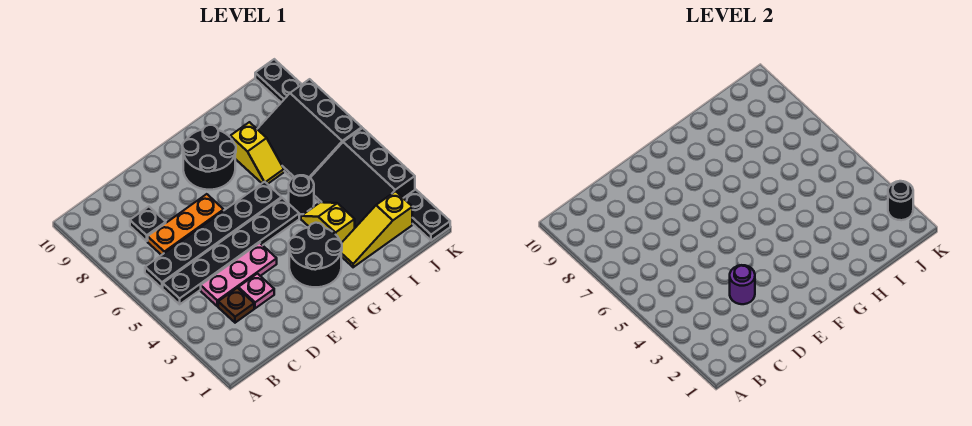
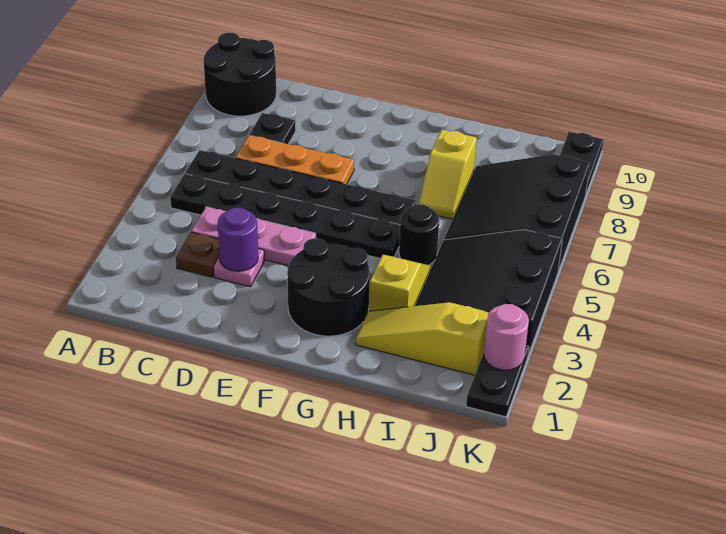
black 2x2 round brick [183,125,236,190] -> black 2x2 round brick moved to [204,33,276,116]
black 1x1 round brick [888,181,913,220] -> pink 1x1 round brick [484,304,529,370]

